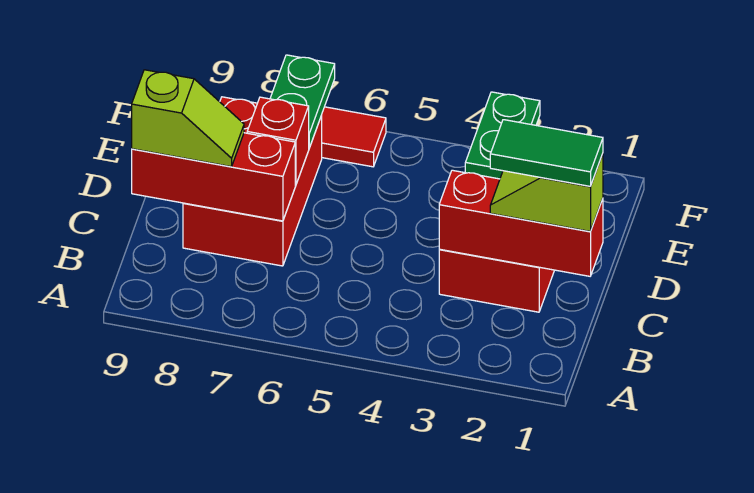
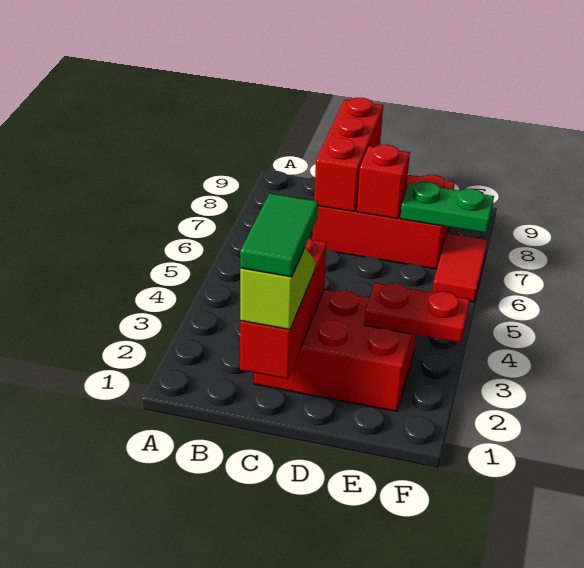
lime 1x2 slope [132,70,244,167] -> none
green 1x2 plate [465,92,540,179] -> red 1x2 plate [364,283,470,343]

